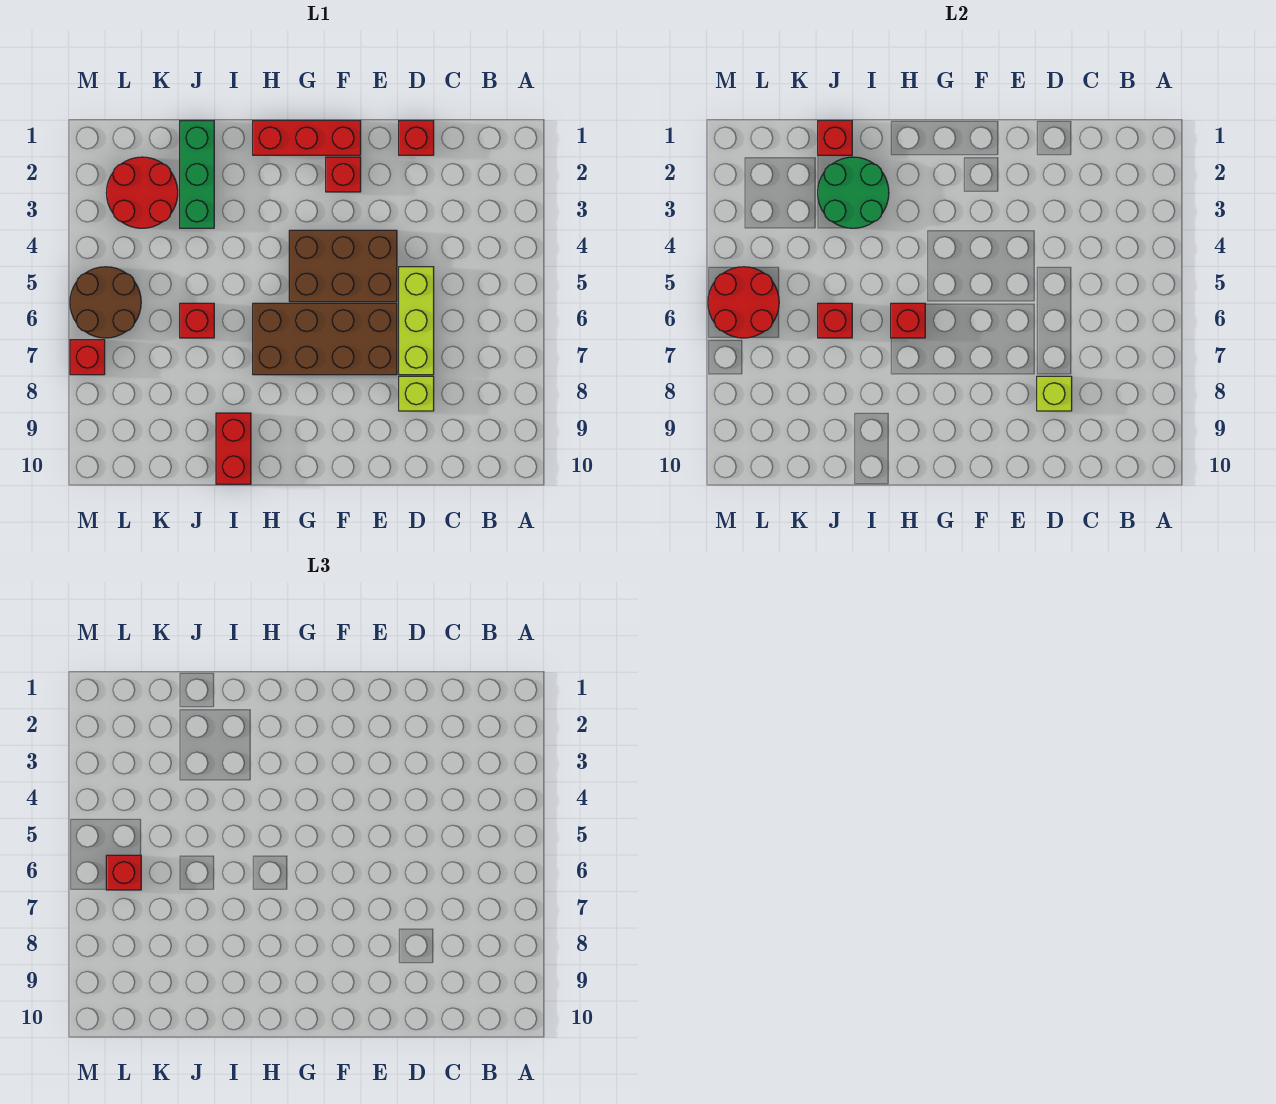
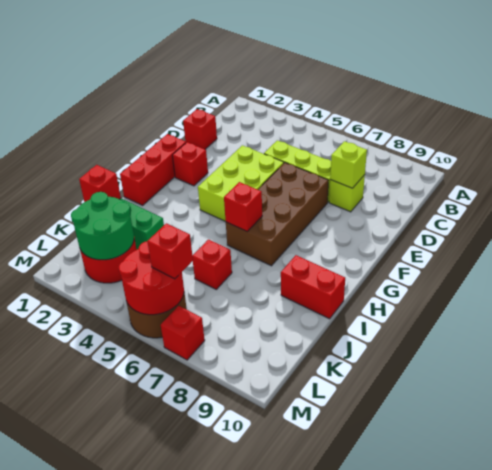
brown 2x3 brick [289,230,397,302] -> lime 2x3 brick [198,145,284,222]
green 2x2 round brick [818,157,889,228] -> green 2x2 round brick moved to [71,192,134,260]
red 1x1 brick [818,303,852,338] -> none

